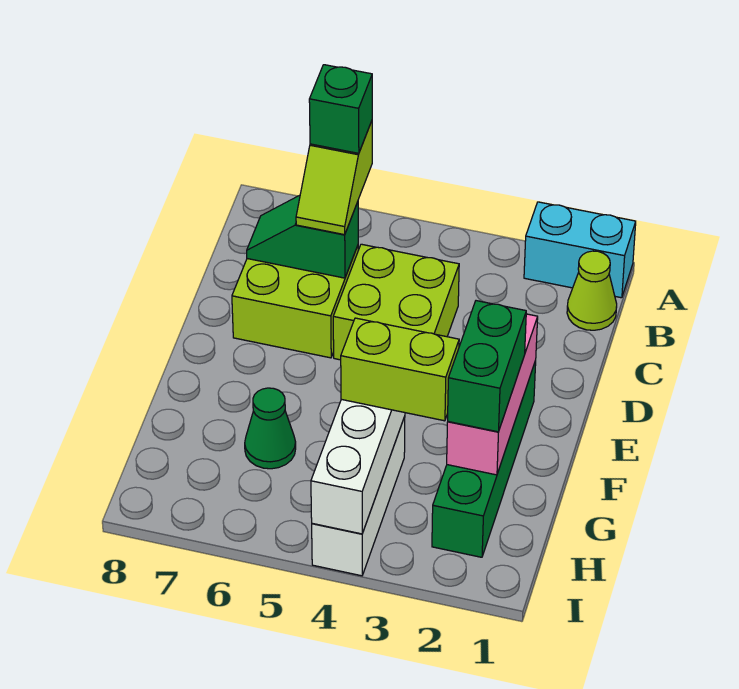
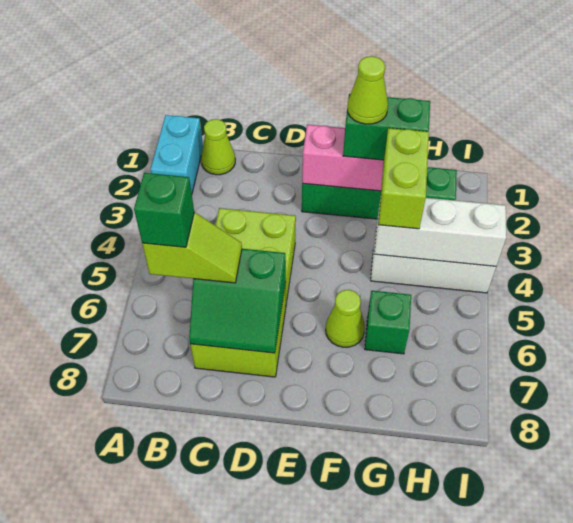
green 1x2 slope [247,195,358,278] -> green 2x2 slope [189,249,286,353]
none -> lime 1x1 cone [347,56,388,124]
none -> lime 1x1 cone [326,290,365,347]
green 1x1 cone [245,388,296,469] -> green 1x1 brick [365,291,411,354]

